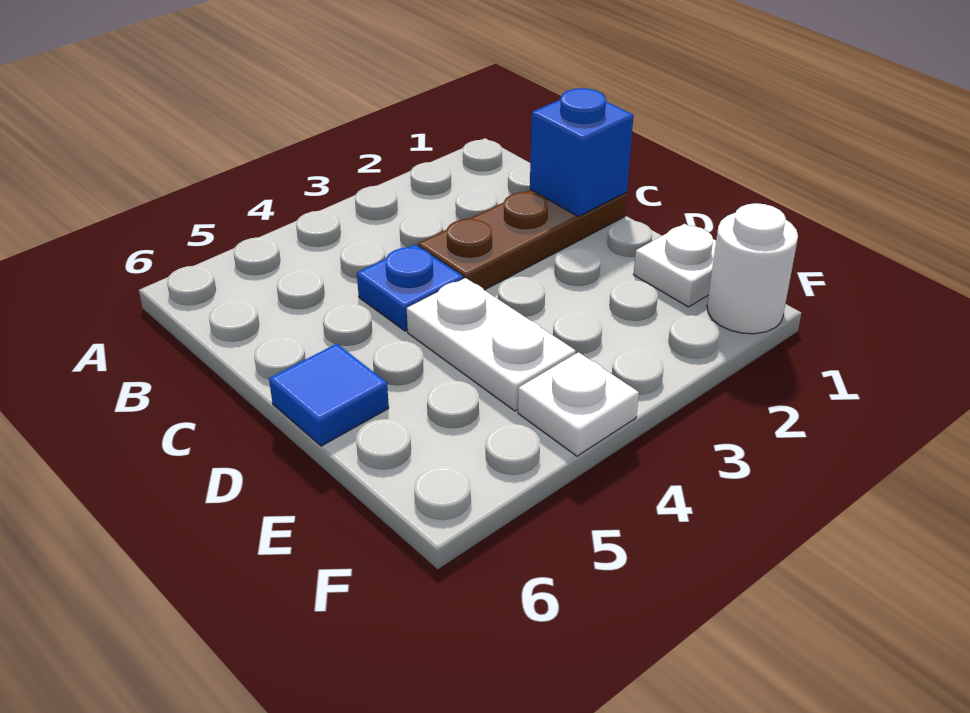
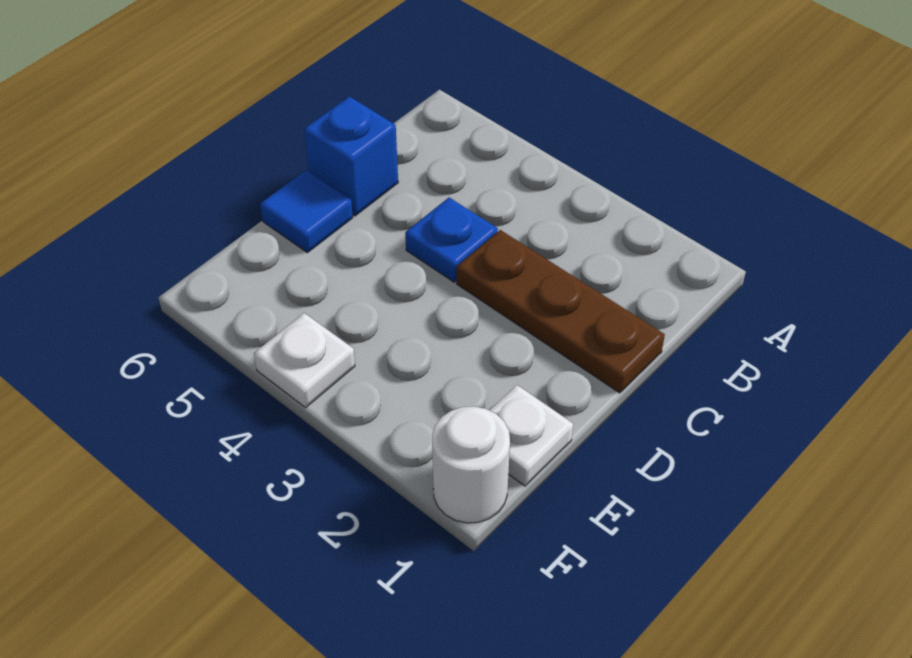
blue 1x1 brick [530,88,634,217] -> blue 1x1 brick moved to [304,97,398,216]
white 1x2 plate [407,278,576,411] -> none

